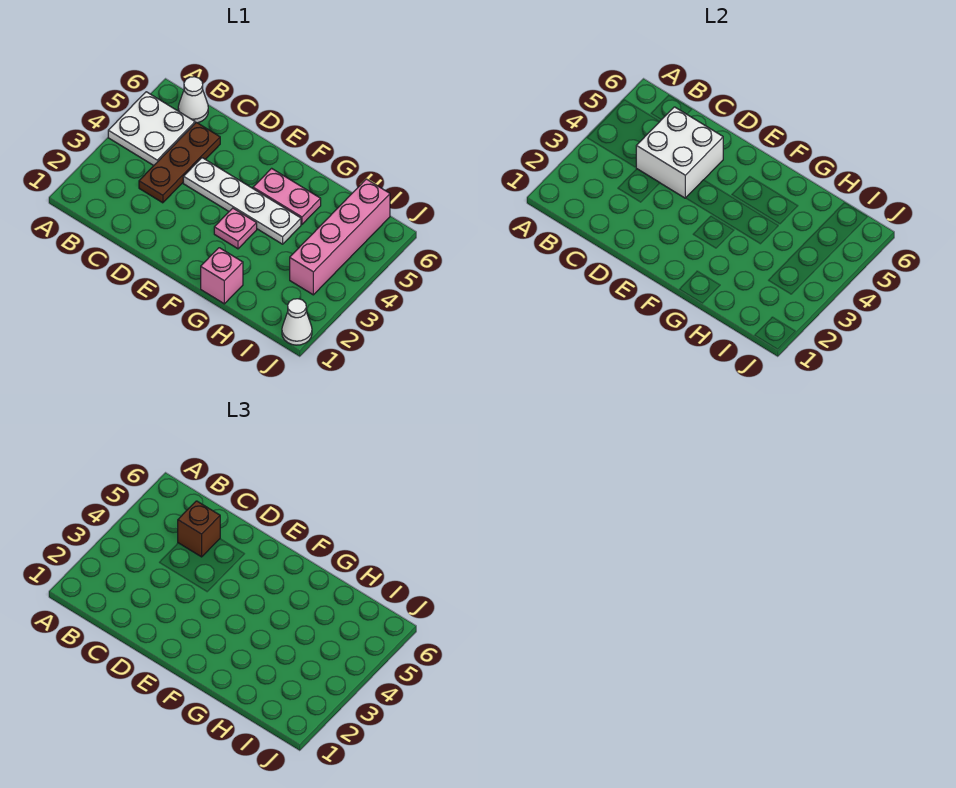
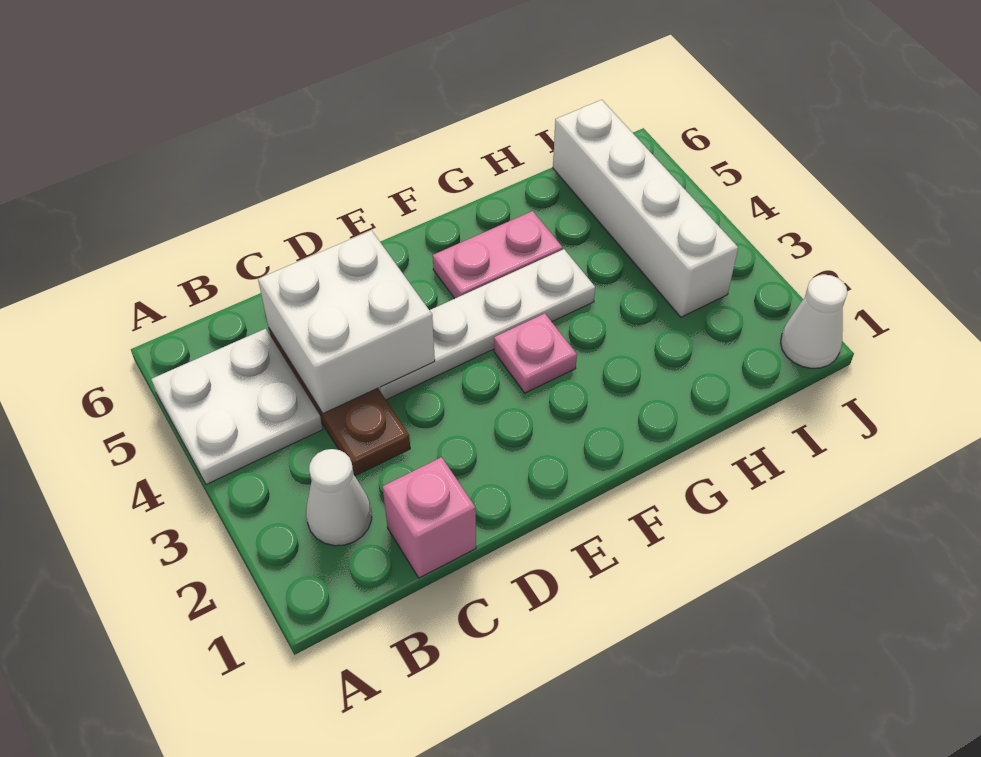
white 1x1 cone [178,77,208,123] -> white 1x1 cone moved to [306,449,372,546]
brown 1x1 brick [178,501,220,557] -> none
pink 1x1 brick [201,248,243,304] -> pink 1x1 brick moved to [383,457,476,578]
pink 1x4 brick [290,179,390,295] -> white 1x4 brick [553,100,738,317]

